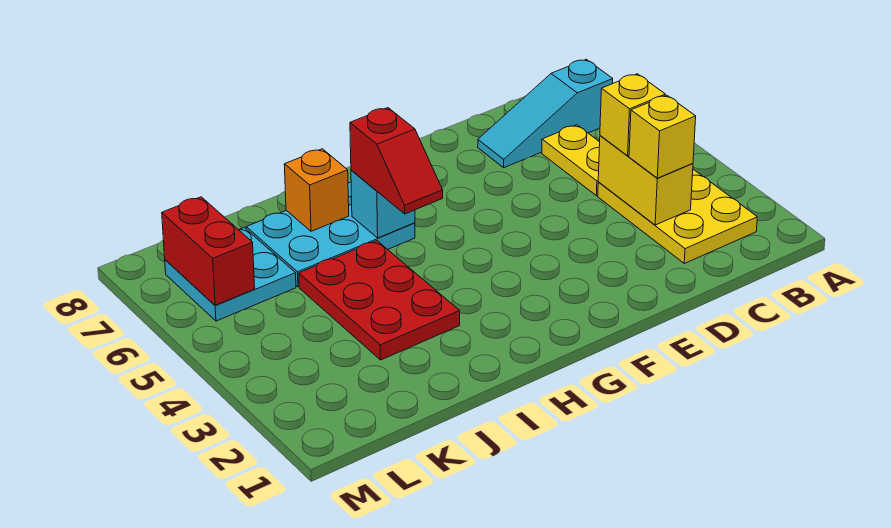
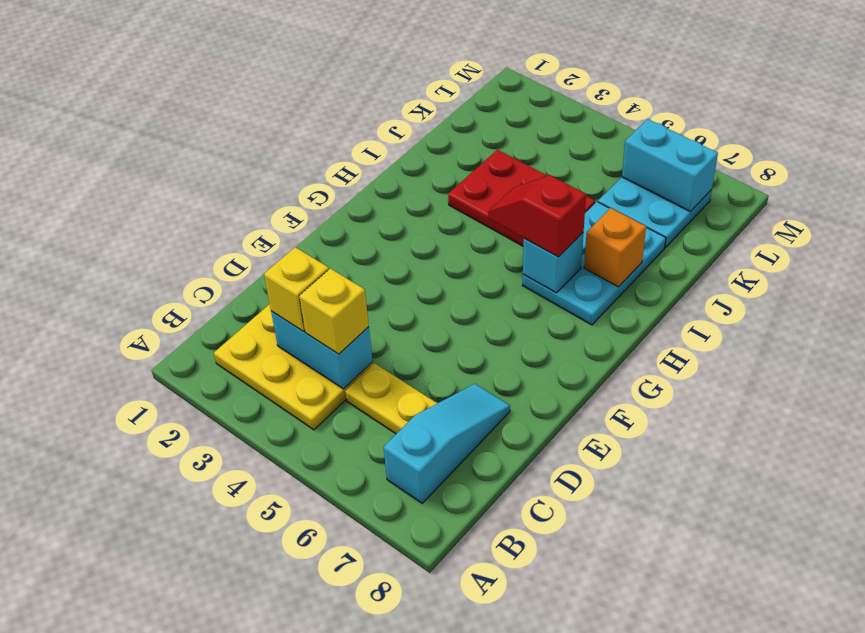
yellow 1x2 brick [598,136,693,225] -> cyan 1x2 brick [271,311,373,389]
red 1x2 brick [162,197,255,305] -> cyan 1x2 brick [622,119,718,211]

